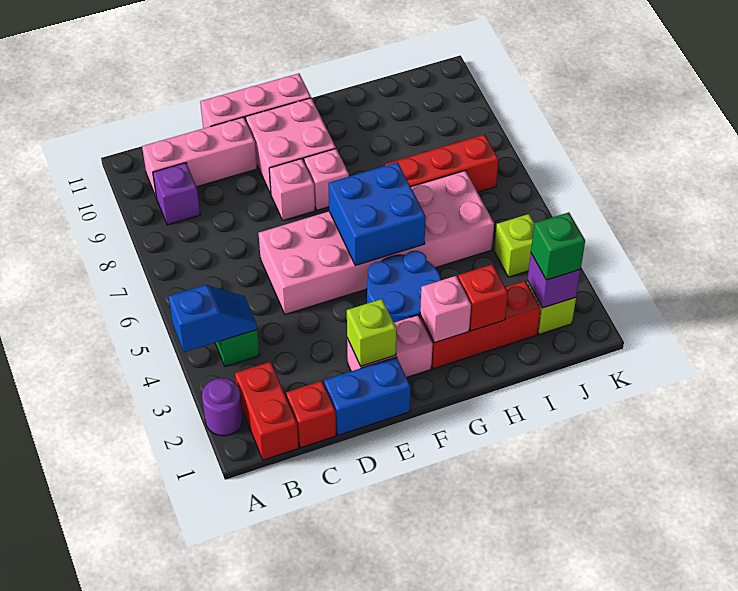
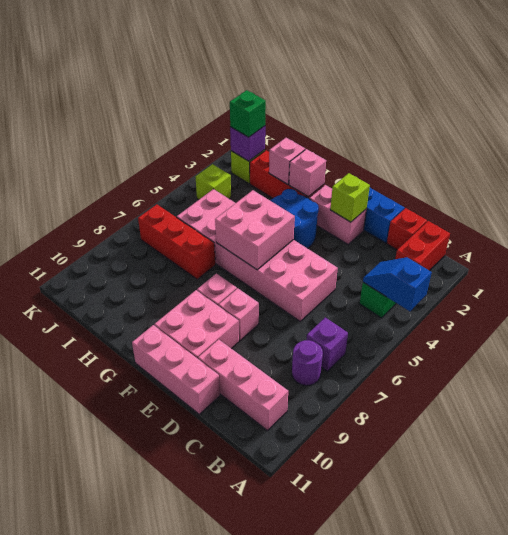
purple 1x1 round brick [202,378,243,436] -> purple 1x1 round brick moved to [292,340,323,386]
purple 1x1 brick [153,163,200,225] -> purple 1x1 brick moved to [307,317,348,371]
blue 2x2 brick [328,162,426,266] -> pink 2x2 brick [215,190,295,270]
red 1x1 brick [458,264,508,331] -> pink 1x1 brick [269,138,305,185]

